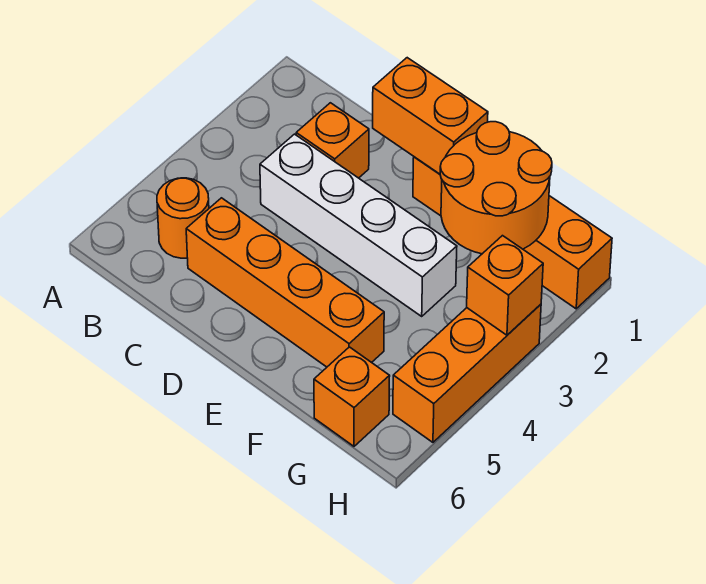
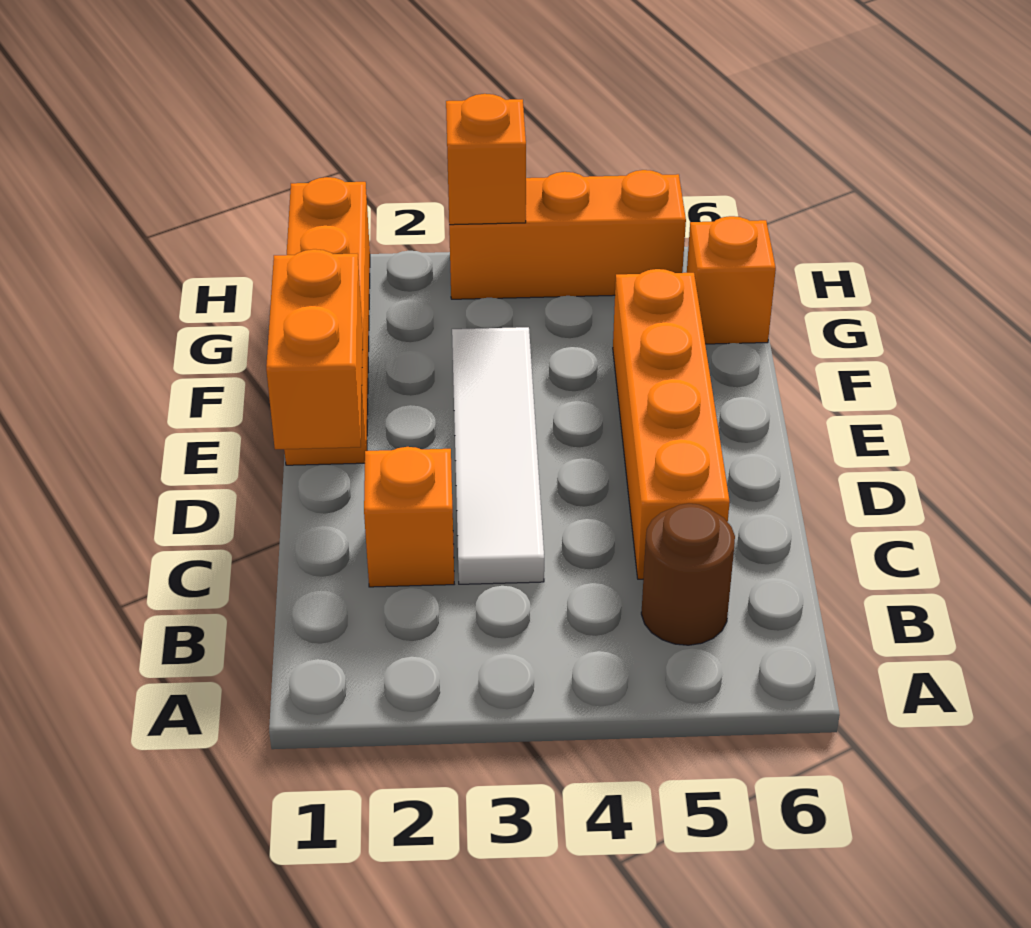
orange 1x1 round brick [157,178,209,258] -> brown 1x1 round brick [641,504,735,645]
white 1x4 brick [260,134,457,316] -> white 1x4 tile [452,327,544,584]
orange 2x2 round brick [440,122,552,254] -> none

